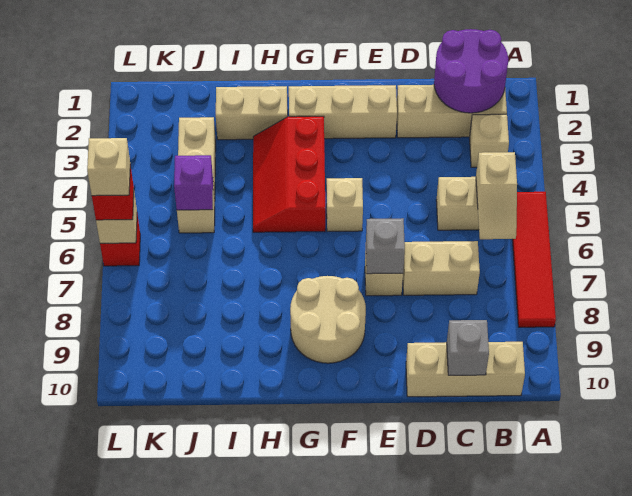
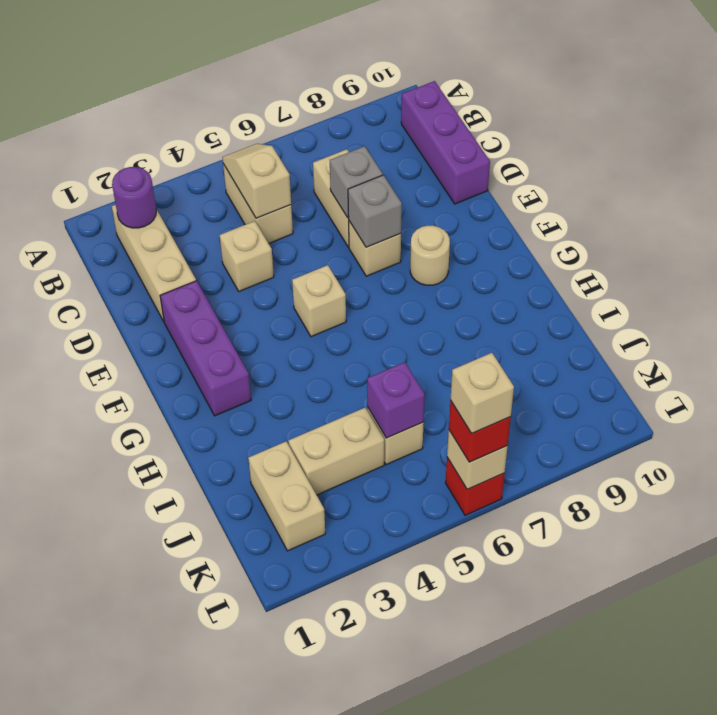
red 1x4 tile [512,192,556,327] -> none
purple 2x2 round brick [434,29,508,113] -> purple 1x1 round brick [112,167,156,228]
tan 1x1 brick [469,114,509,167] -> tan 1x1 brick moved to [220,221,274,291]
tan 1x2 slope [476,152,517,239] -> tan 1x2 slope turned to [222,144,291,218]
tan 1x3 brick [406,342,525,397] -> purple 1x3 brick [401,81,490,204]
grey 1x1 brick [447,320,489,375] -> grey 1x1 brick moved to [330,146,383,218]
tan 1x3 brick [289,85,397,139] -> purple 1x3 brick [160,281,251,416]
tan 2x2 round brick [290,276,366,363] -> tan 1x1 round brick [410,226,450,285]
red 2x3 slope [253,116,325,232] -> none
tan 1x2 brick [216,86,288,140] -> tan 1x2 brick moved to [248,441,325,551]

